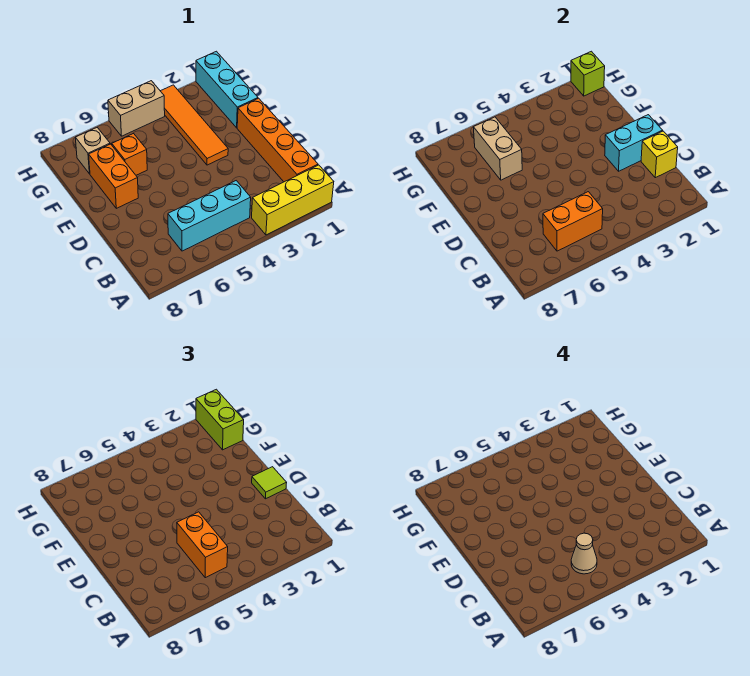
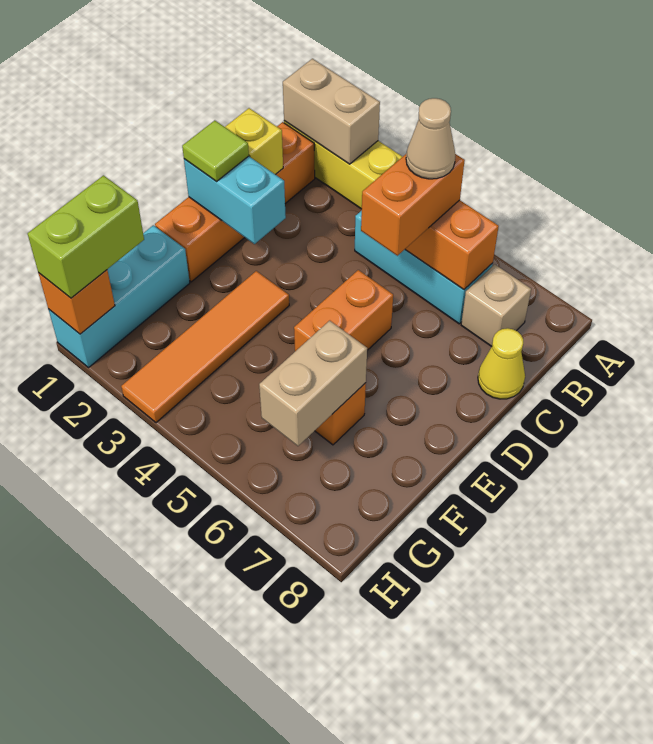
none -> yellow 1x1 cone [478,328,525,399]
orange 1x2 brick [89,144,138,208] -> orange 1x2 brick moved to [294,270,393,351]
tan 1x1 brick [75,127,110,174] -> tan 1x1 brick moved to [461,264,531,347]
lime 1x1 brick [571,51,605,96] -> orange 1x1 brick [38,270,115,334]
tan 1x2 brick [108,81,165,136] -> tan 1x2 brick moved to [283,59,380,164]

